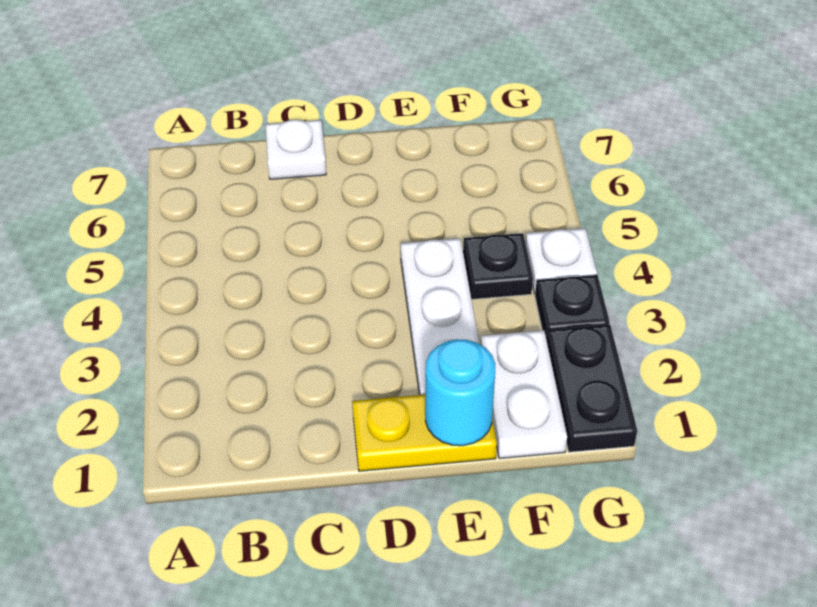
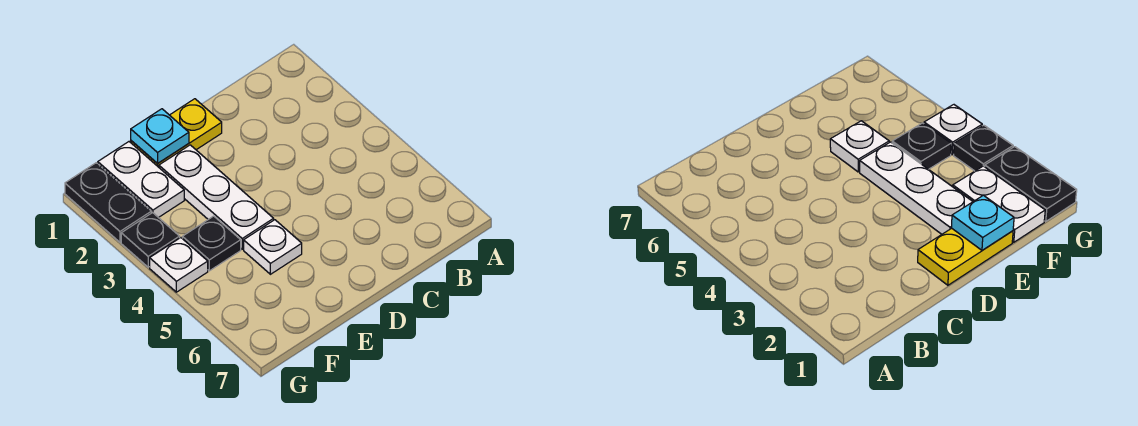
white 1x1 plate [265,119,326,179] -> white 1x1 plate moved to [244,220,302,274]
cyan 1x1 round brick [425,339,495,446] -> cyan 1x1 plate [131,109,189,164]

